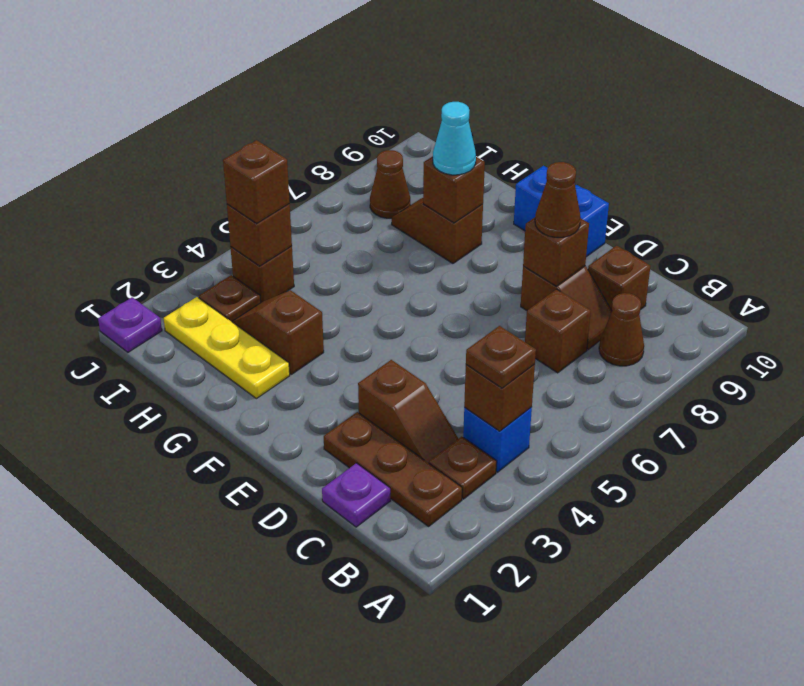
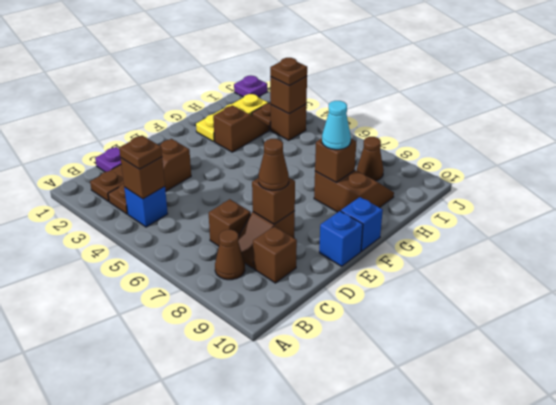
brown 1x2 slope [392,198,483,263] -> brown 2x2 slope [314,170,394,212]
brown 1x1 brick [223,140,290,223] -> brown 1x1 plate [270,58,307,86]

